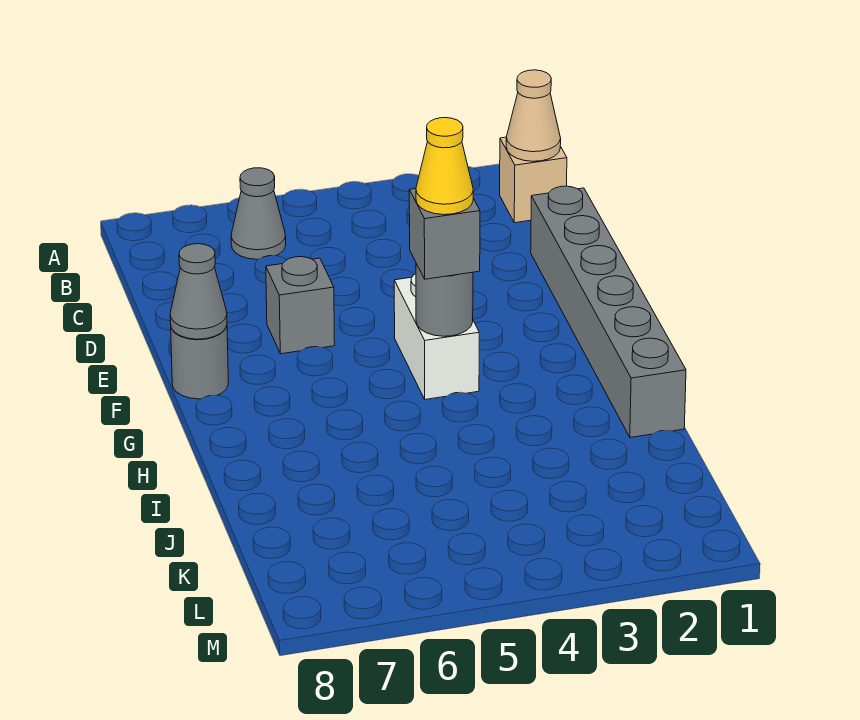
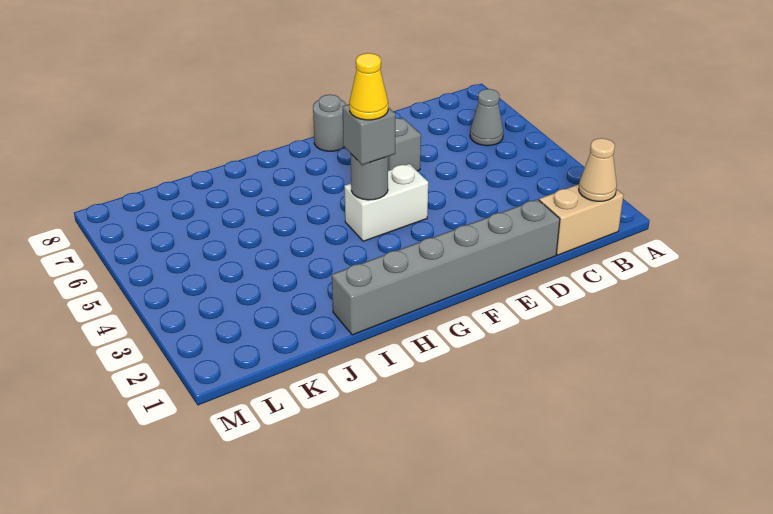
tan 1x1 brick [500,137,567,223] -> tan 1x2 brick [539,184,623,255]
grey 1x1 cone [170,244,227,339] -> none

